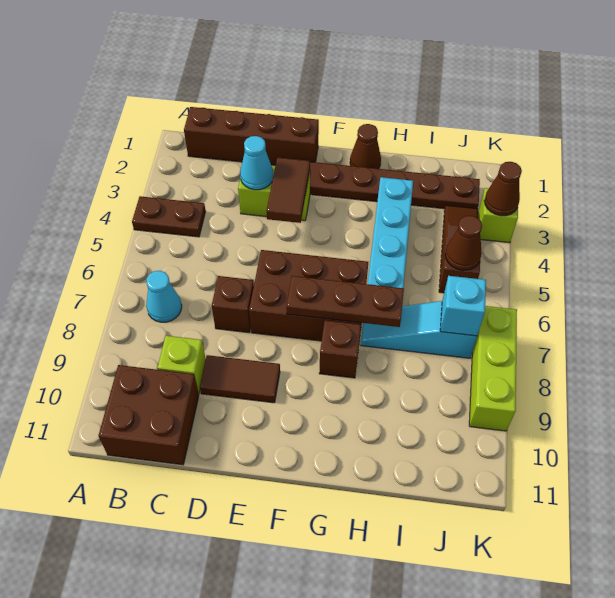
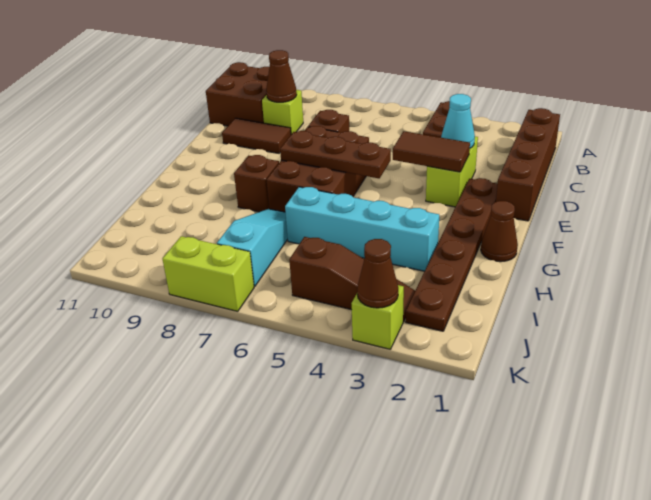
cyan 1x1 cone [146,271,182,322] -> none
brown 1x2 tile [200,355,280,403] -> brown 1x2 tile turned to [222,118,291,153]
brown 1x3 plate [287,276,404,327] -> brown 1x3 plate turned to [280,131,391,178]
brown 1x1 cone [445,216,482,270] -> brown 1x1 cone moved to [266,50,297,102]
cyan 1x1 brick [440,276,486,336] -> none
lime 1x3 brick [469,306,517,431] -> lime 1x2 brick [163,236,254,311]

